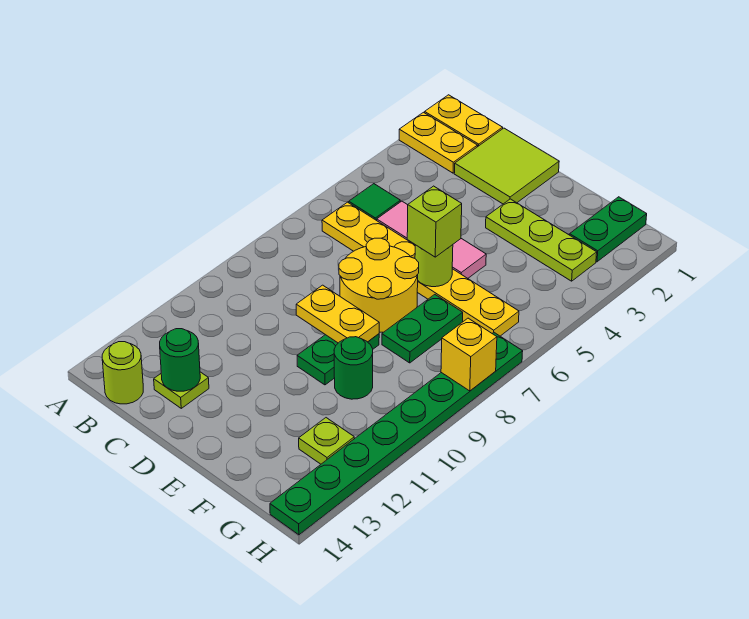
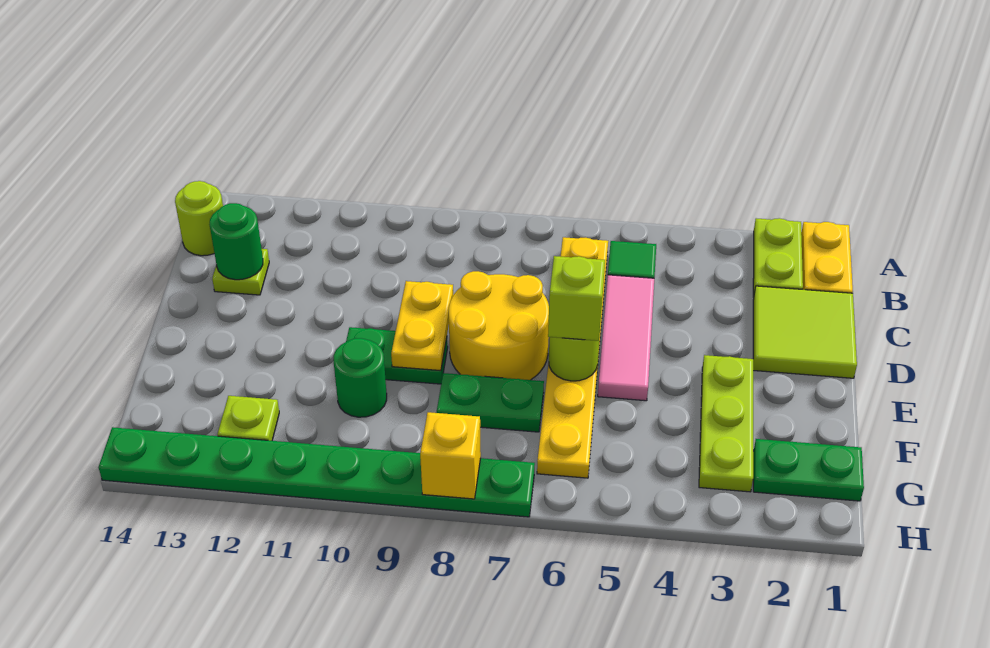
yellow 1x2 plate [399,112,478,173] -> lime 1x2 plate [753,218,803,297]

